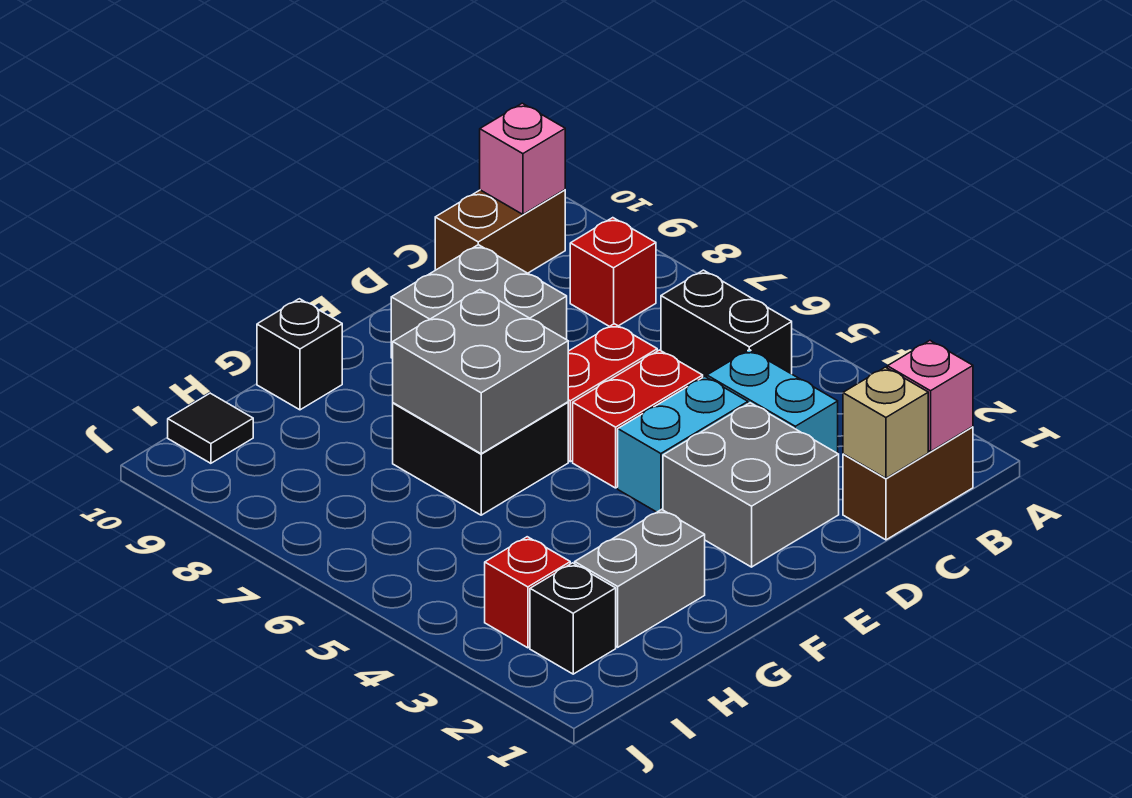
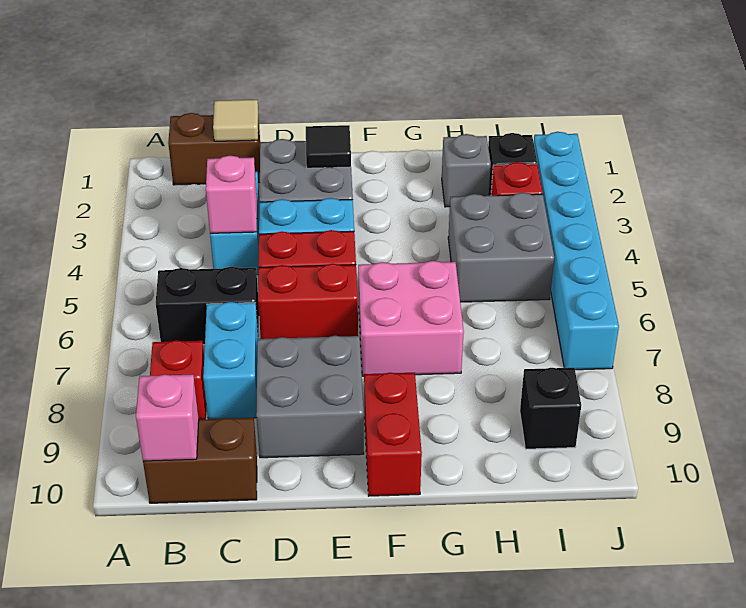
pink 1x1 brick [887,341,973,452] -> pink 1x1 brick moved to [206,156,257,233]
black 1x2 brick [661,270,792,377] -> black 1x2 brick turned to [156,267,259,345]
tan 1x1 brick [843,367,928,478] -> tan 1x1 tile [213,100,258,141]
none -> cyan 1x2 brick [203,302,258,419]
black 2x2 brick [393,402,568,515] -> pink 2x2 brick [358,261,464,376]
grey 2x2 brick [393,290,568,454] -> grey 2x2 brick moved to [448,193,554,302]
none -> red 1x2 brick [364,373,422,496]
grey 1x2 brick [575,509,705,647] -> grey 1x1 brick [442,134,491,207]
black 1x1 brick [257,299,342,410] -> black 1x1 brick moved to [520,368,581,449]
black 1x1 tile [168,393,253,463] -> black 1x1 tile moved to [306,125,351,168]
none -> cyan 1x6 brick [534,132,619,370]

